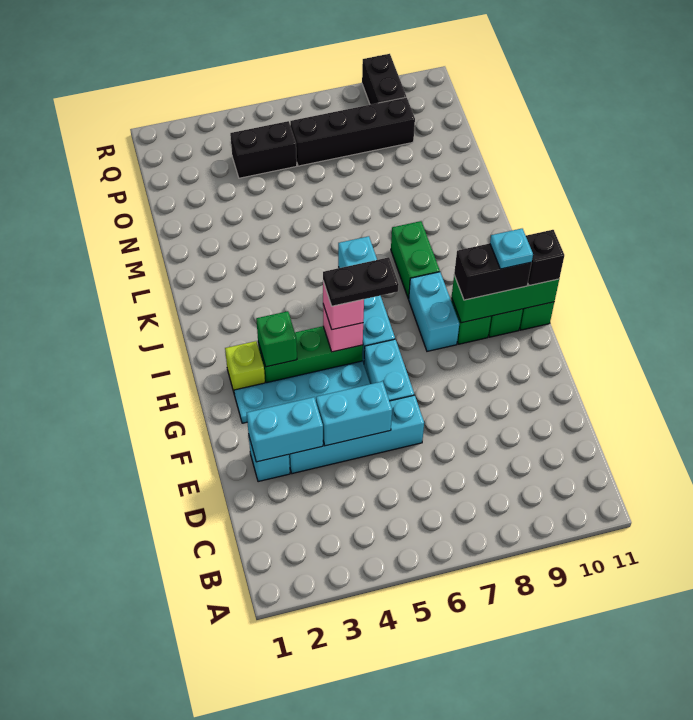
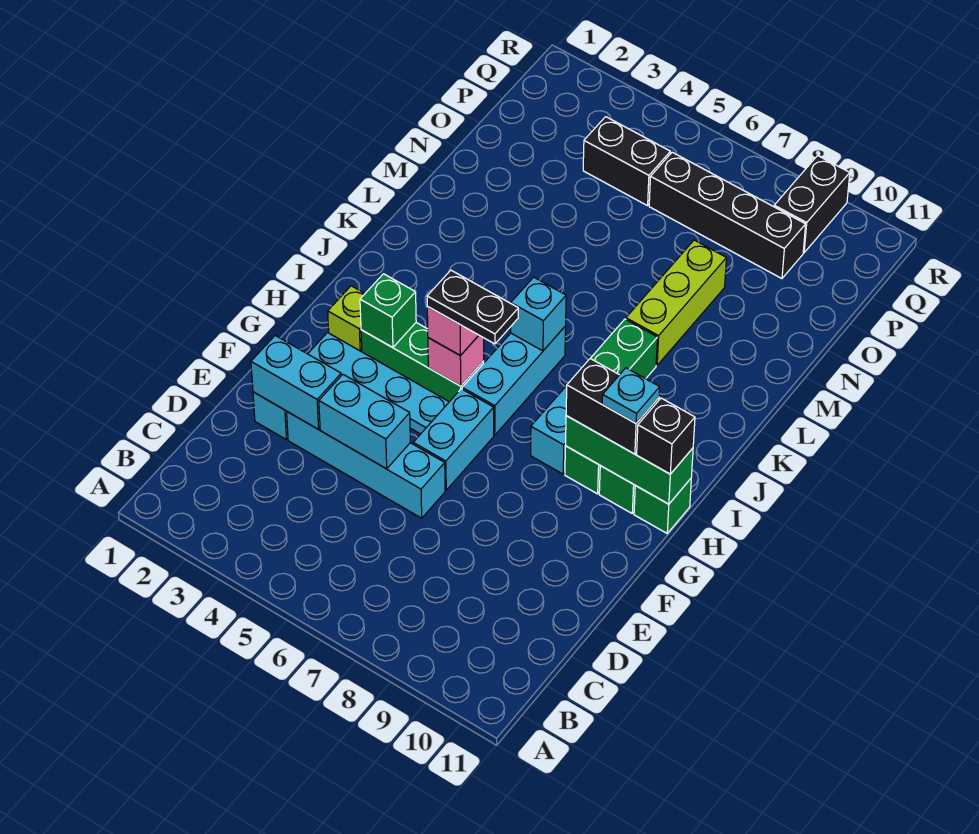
none -> lime 1x3 brick [626,240,726,365]

